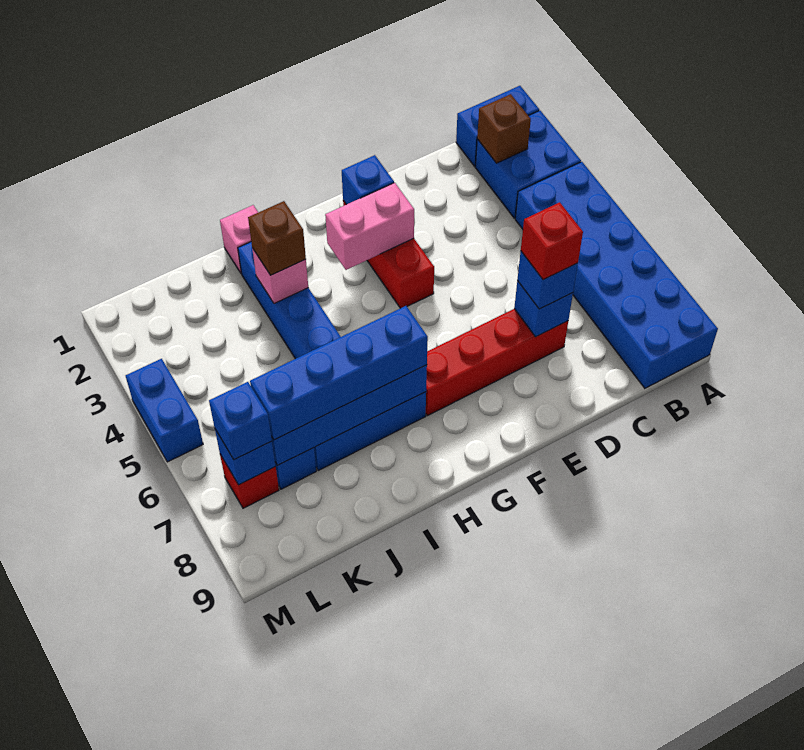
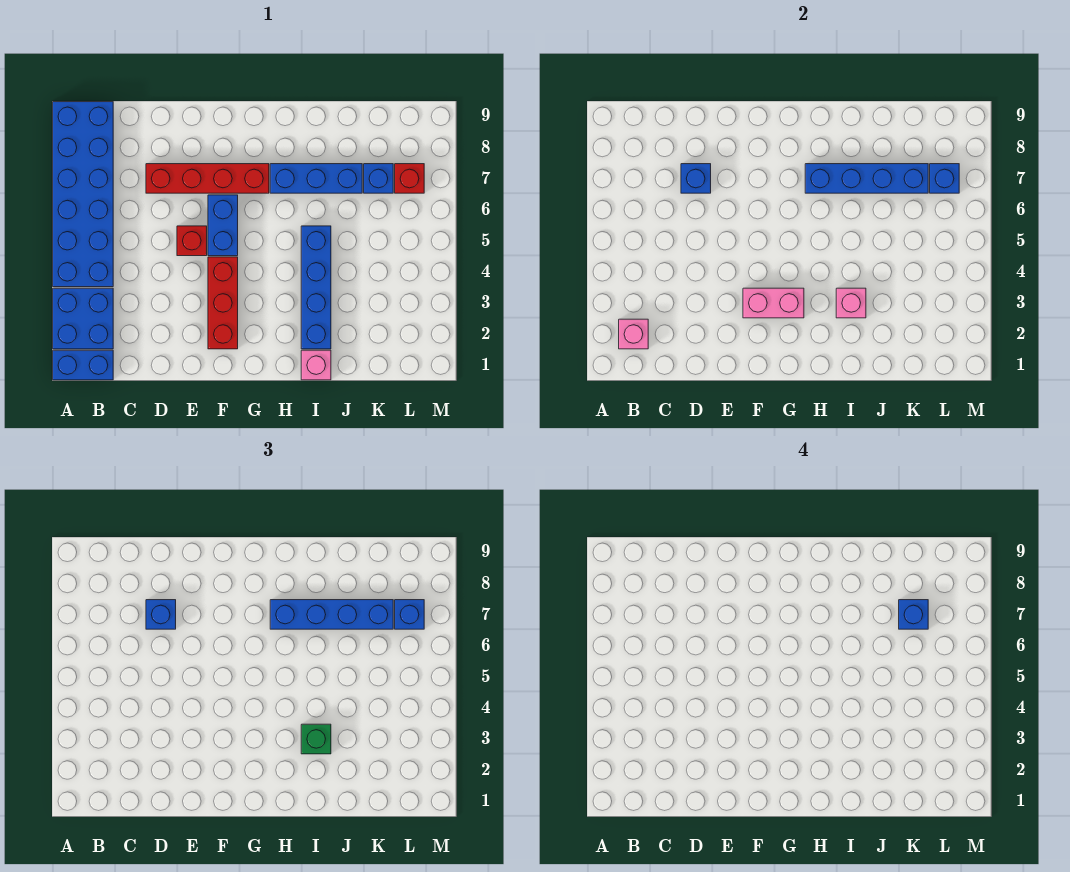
brown 1x1 brick [477,94,531,163] -> pink 1x1 brick [619,319,648,349]
red 1x1 brick [521,202,583,280] -> red 1x1 brick moved to [177,226,207,256]
blue 1x1 brick [342,155,394,204] -> blue 1x1 brick moved to [899,600,928,629]
brown 1x1 brick [248,201,306,275] -> green 1x1 brick [301,724,331,754]
blue 1x2 brick [126,359,203,462] -> blue 1x2 brick moved to [208,195,238,256]

